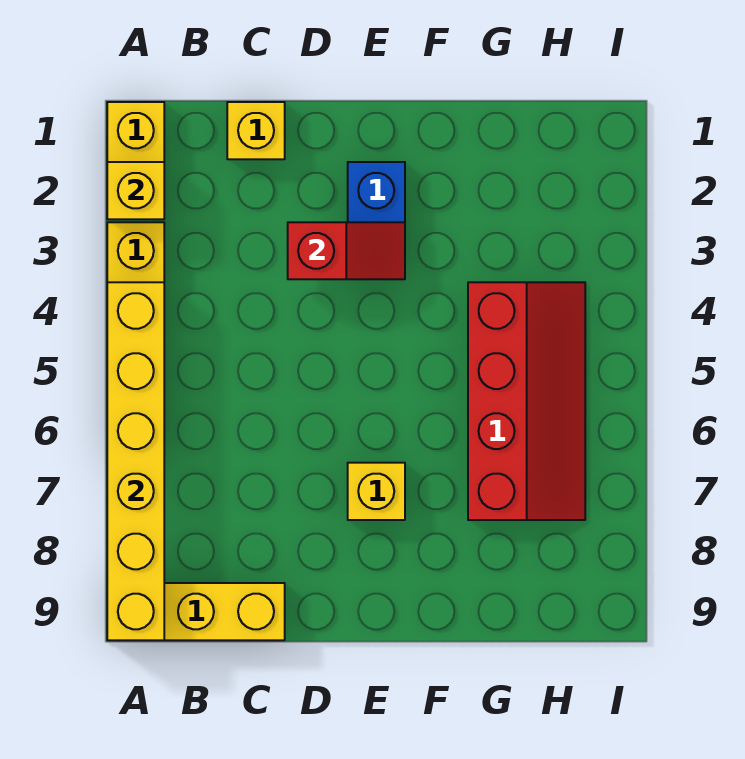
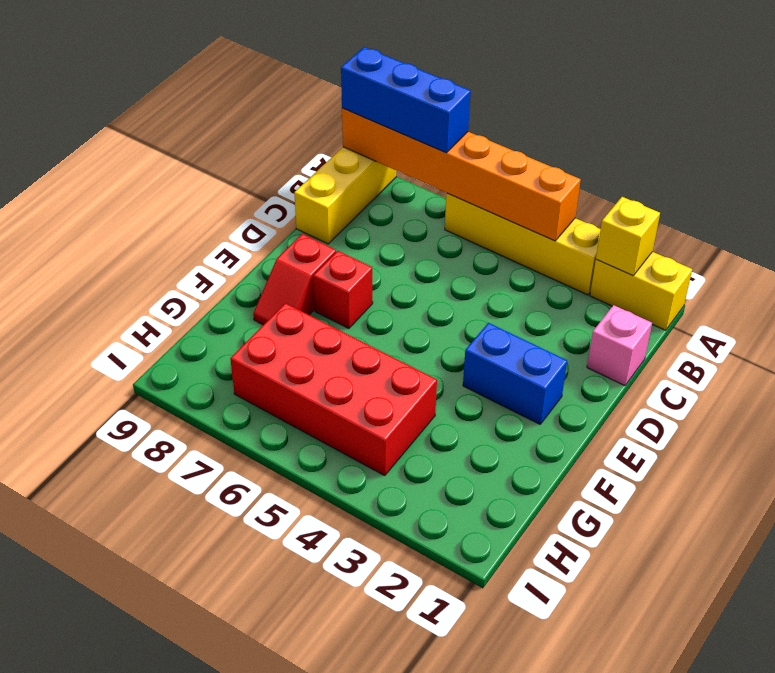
yellow 1x6 brick [107,282,164,640] -> orange 1x6 brick [342,108,581,241]
none -> blue 1x3 brick [341,47,471,153]
yellow 1x1 brick [227,102,285,159] -> pink 1x1 brick [587,305,652,386]
red 1x2 slope [288,222,405,279] -> red 1x2 slope moved to [253,234,336,325]
yellow 1x1 brick [348,463,405,520] -> red 1x1 brick [313,251,373,329]
red 2x4 slope [468,282,585,520] -> red 2x4 brick [230,303,437,475]

